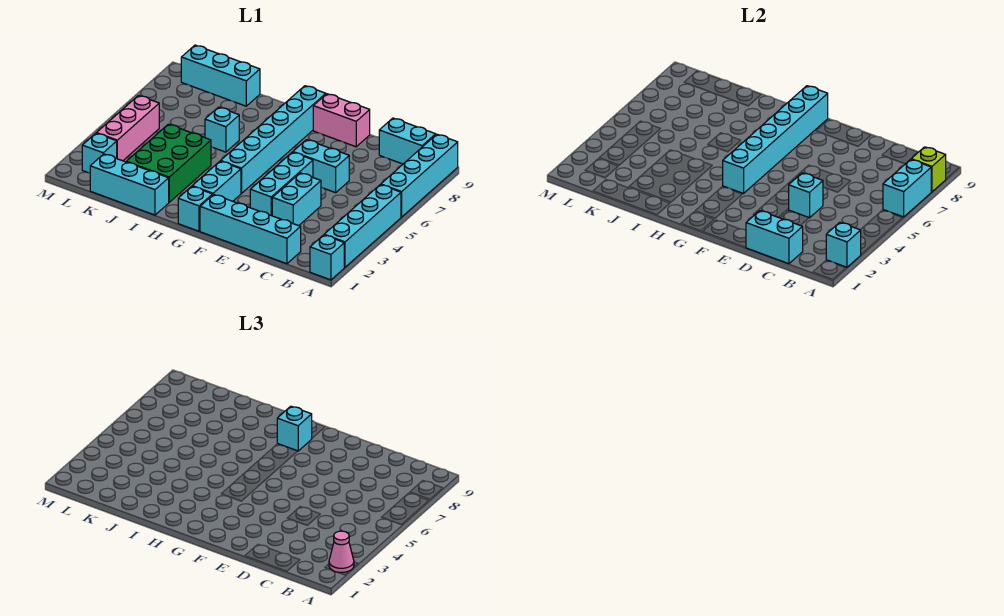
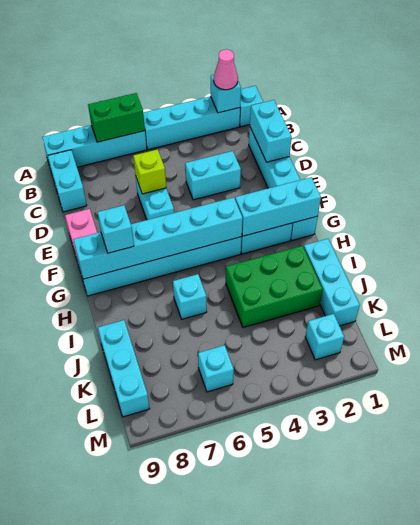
cyan 1x2 brick [883,159,931,217] -> green 1x2 brick [88,93,145,142]
lime 1x1 brick [911,147,946,192] -> lime 1x1 brick moved to [133,149,166,194]
cyan 1x1 brick [788,173,823,218] -> cyan 1x1 brick moved to [198,345,234,392]
cyan 1x3 brick [250,152,313,216] -> cyan 1x3 brick moved to [235,177,321,236]
pink 1x3 brick [97,96,159,161] -> none

